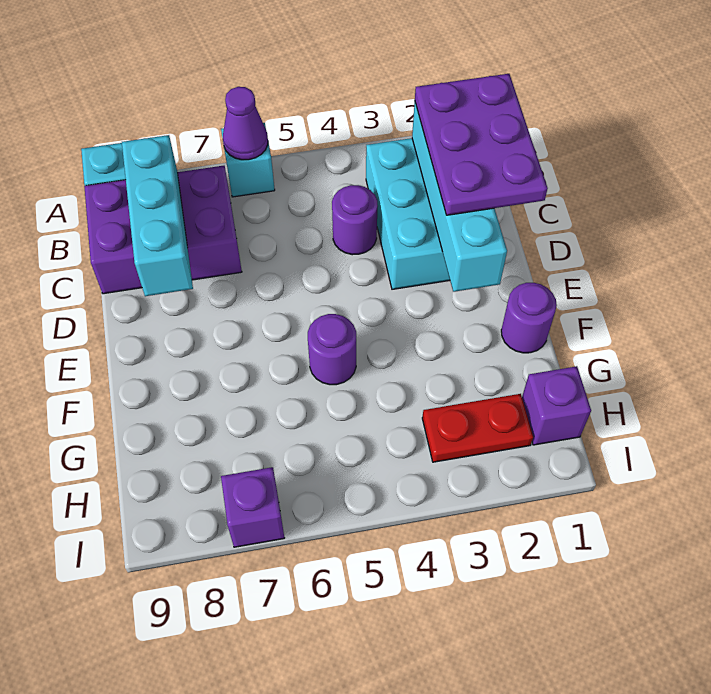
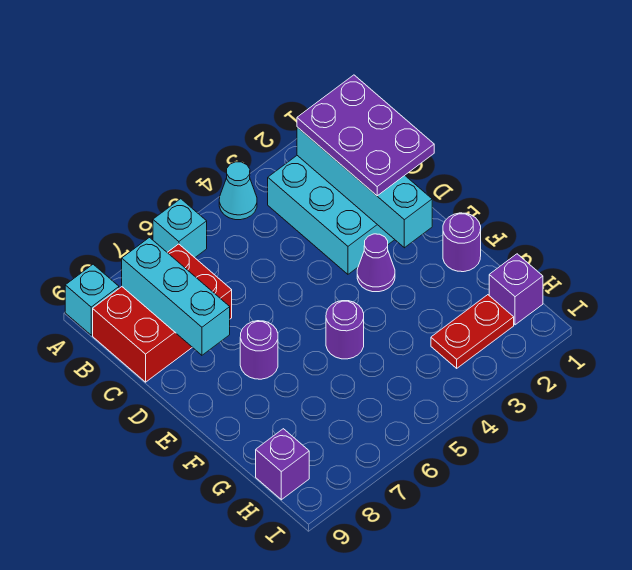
none -> cyan 1x1 cone [219,162,257,220]
purple 1x1 cone [223,87,268,160] -> purple 1x1 cone moved to [357,234,395,292]
purple 2x3 brick [84,166,242,294] -> red 2x3 brick [93,244,232,382]
purple 1x1 round brick [332,185,378,255] -> purple 1x1 round brick moved to [240,321,278,379]
purple 1x1 brick [221,467,284,547] -> purple 1x1 brick moved to [256,429,309,500]

